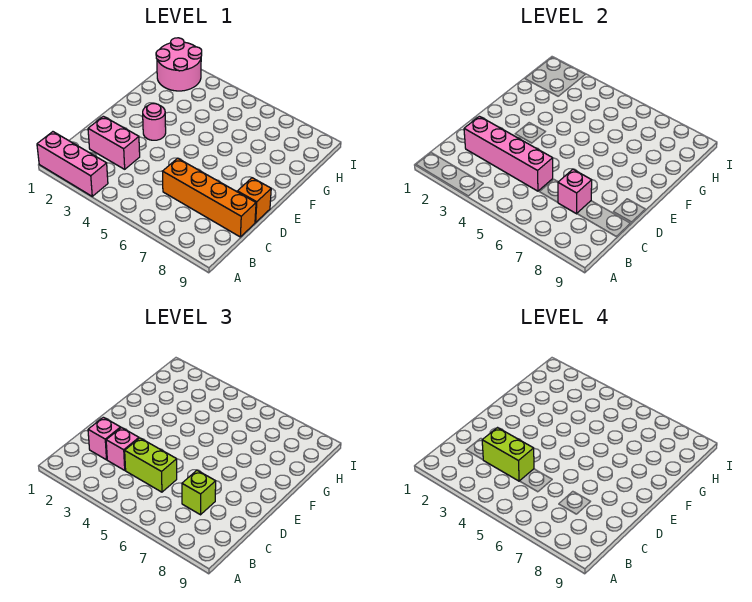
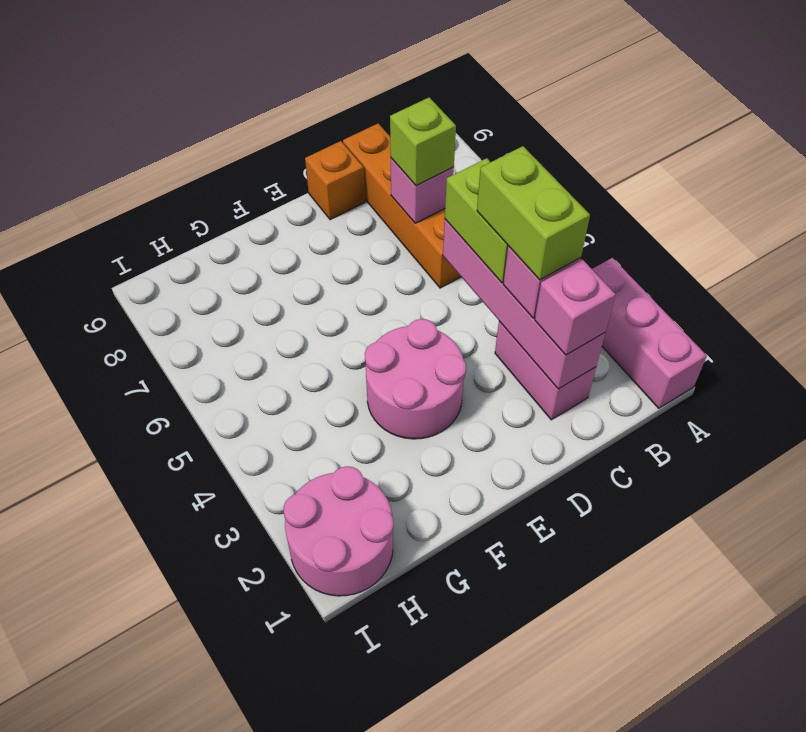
pink 1x1 round brick [143,104,166,140] -> pink 2x2 round brick [365,319,466,439]

